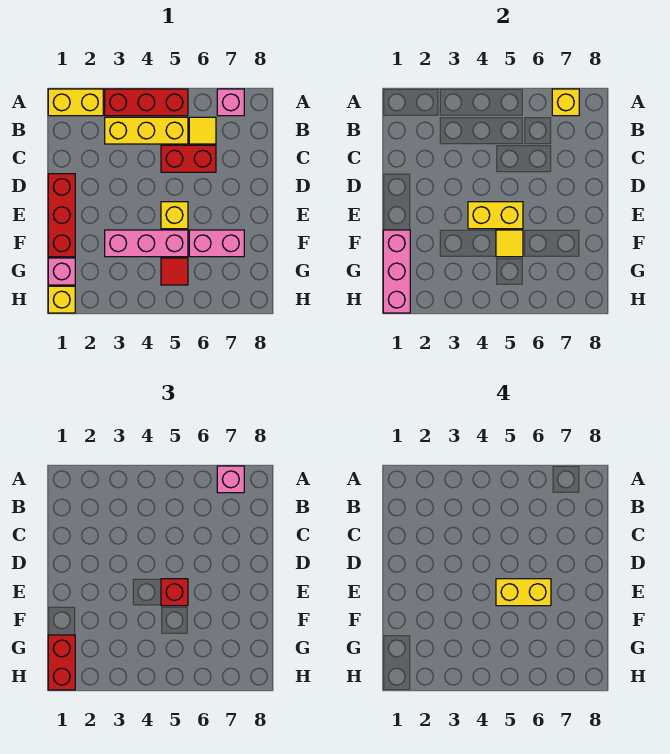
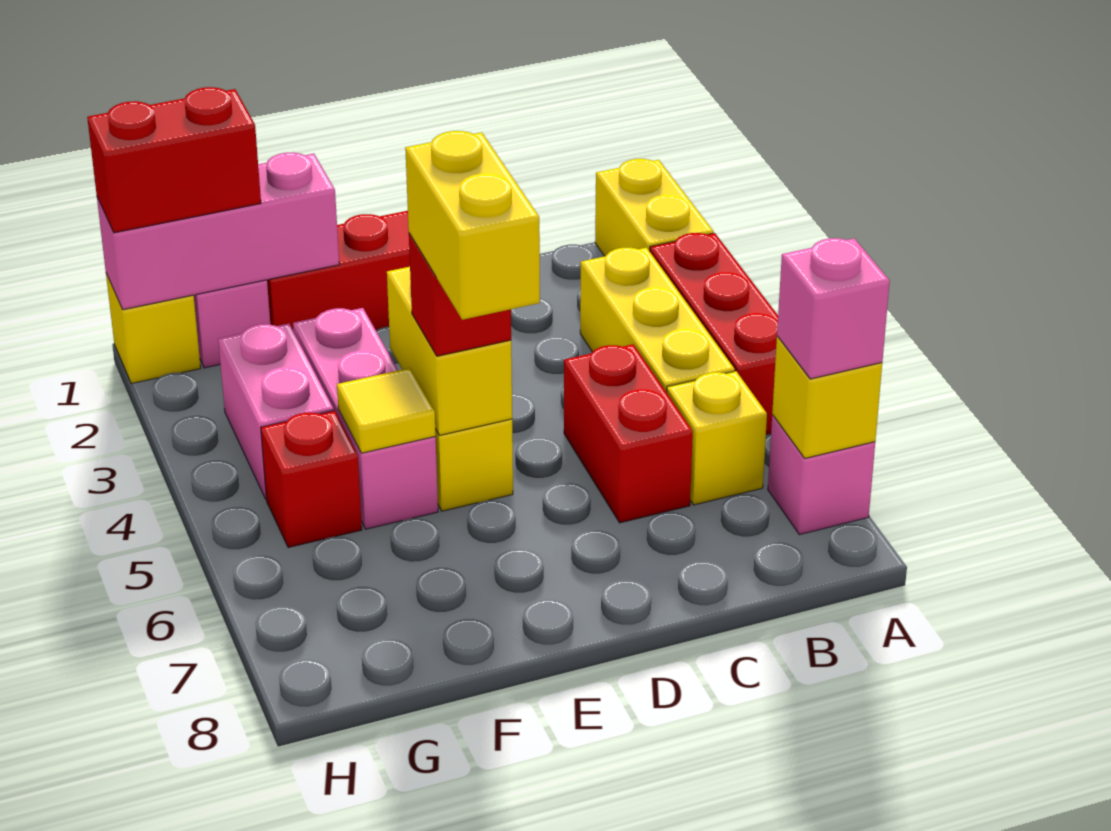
yellow 1x1 tile [189,117,216,144] -> yellow 1x1 brick [667,371,767,505]
pink 1x2 brick [189,230,244,257] -> pink 1x2 brick moved to [218,324,334,500]
red 1x1 tile [161,258,188,285] -> red 1x1 brick [261,411,362,548]

